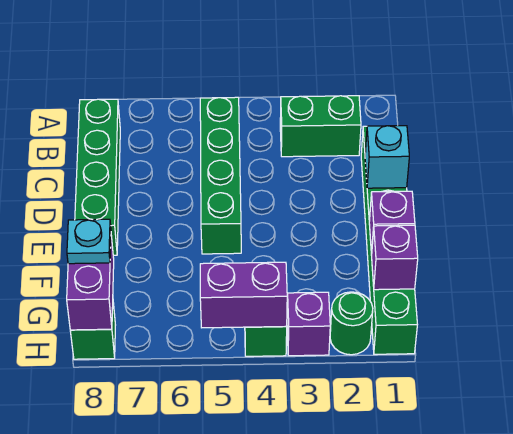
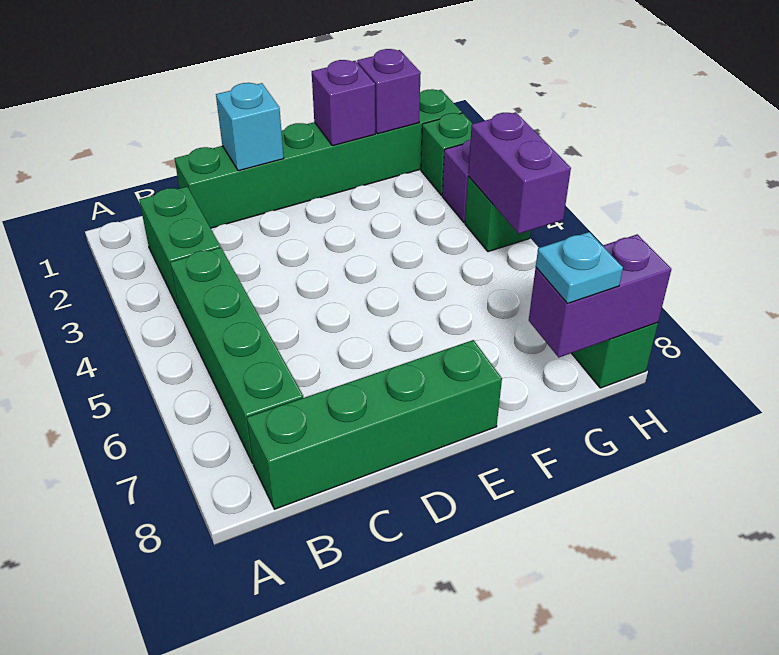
green 1x4 brick [200,97,241,254] -> green 1x4 brick turned to [170,248,303,463]
green 1x1 round brick [330,292,373,355] -> green 1x1 brick [421,113,473,195]

